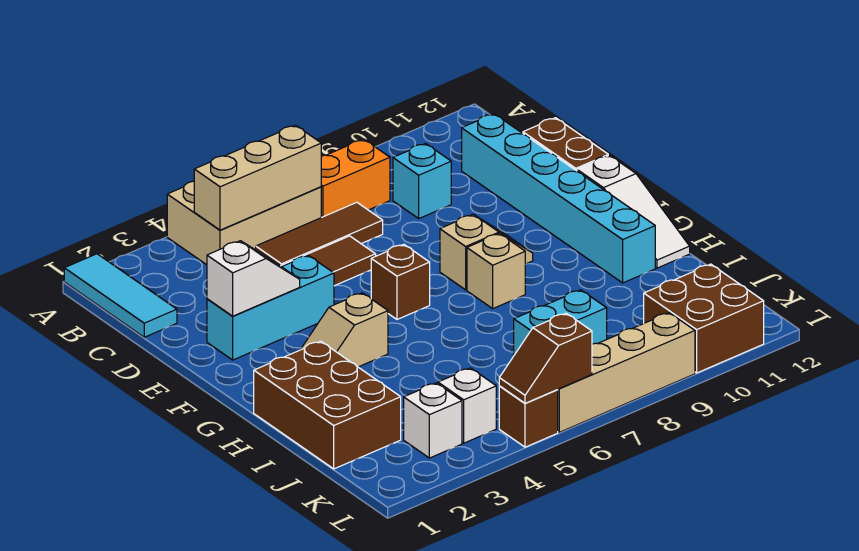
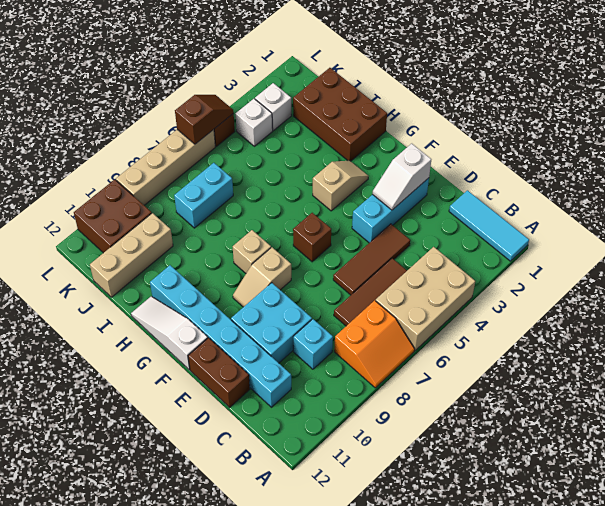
tan 1x3 brick [194,125,321,230] -> tan 1x3 brick moved to [90,213,173,297]
none -> cyan 2x2 brick [231,283,312,363]

